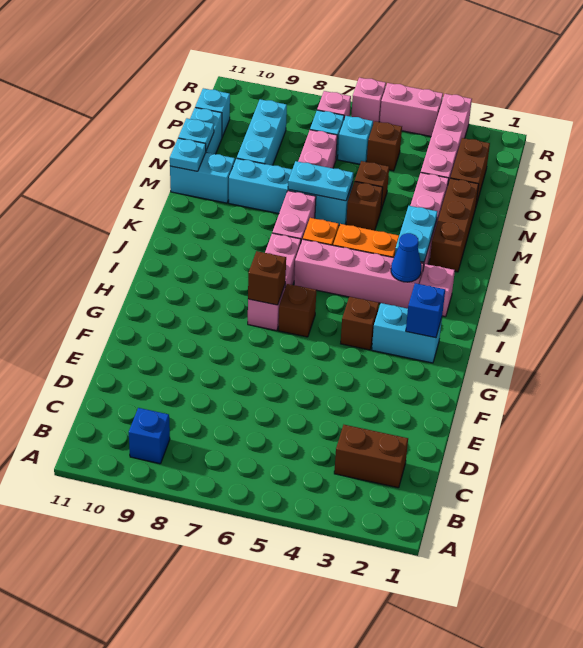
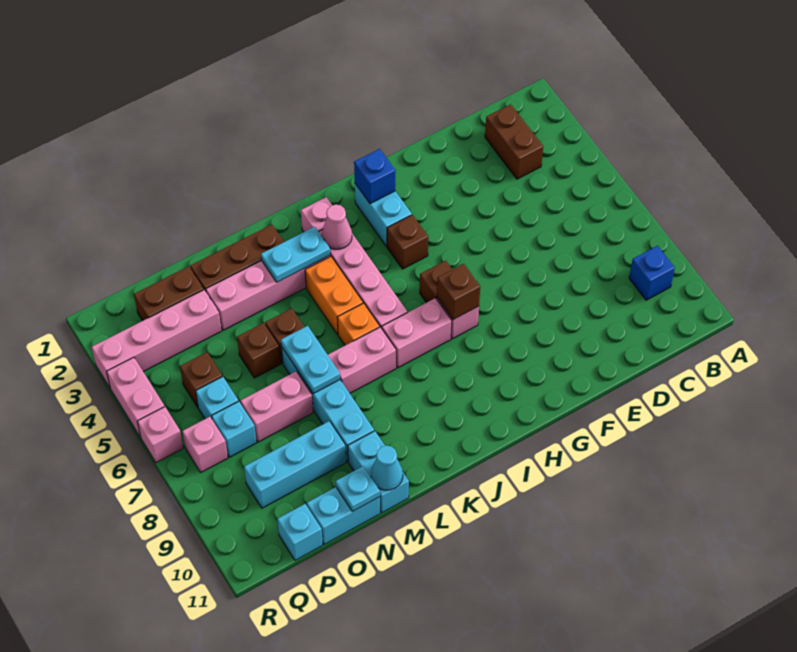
blue 1x1 cone [391,233,421,282] -> pink 1x1 cone [322,205,352,249]
cyan 1x1 plate [170,138,206,171] -> cyan 1x1 cone [371,446,403,490]

